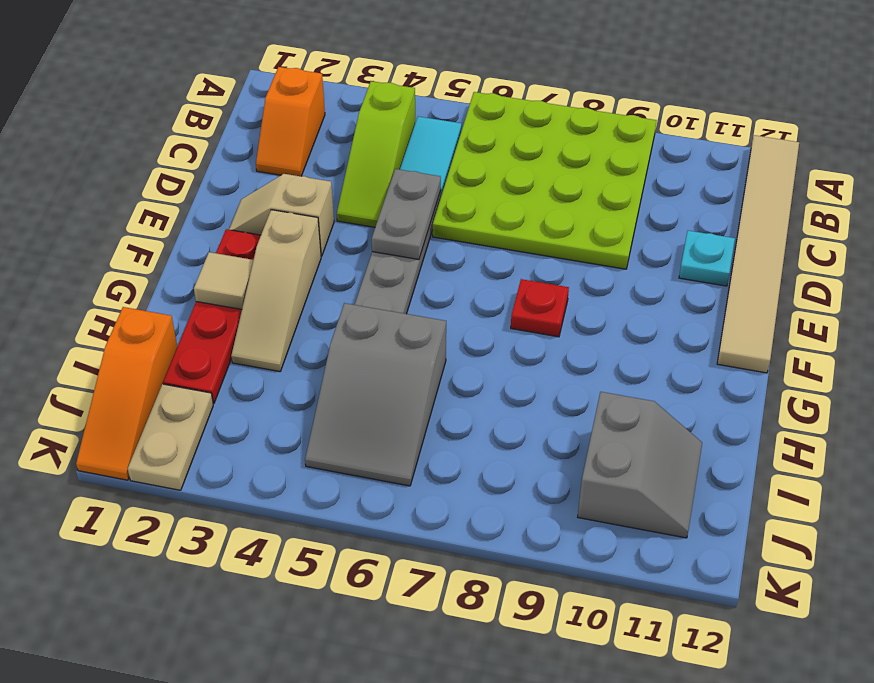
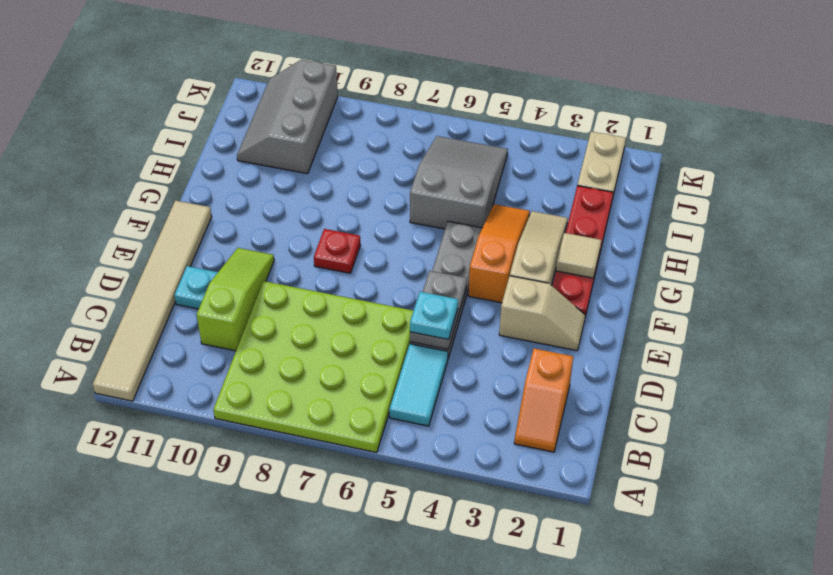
orange 1x2 slope [256,67,325,176] -> orange 1x2 slope turned to [514,348,573,452]
lime 1x3 slope [337,81,415,227] -> lime 1x3 slope moved to [197,248,274,351]
none -> cyan 1x1 plate [410,292,458,340]
orange 1x3 slope [76,307,177,480] -> orange 1x3 slope moved to [468,204,530,303]
grey 2x2 slope [578,392,702,538] -> grey 2x3 slope [237,59,338,174]

